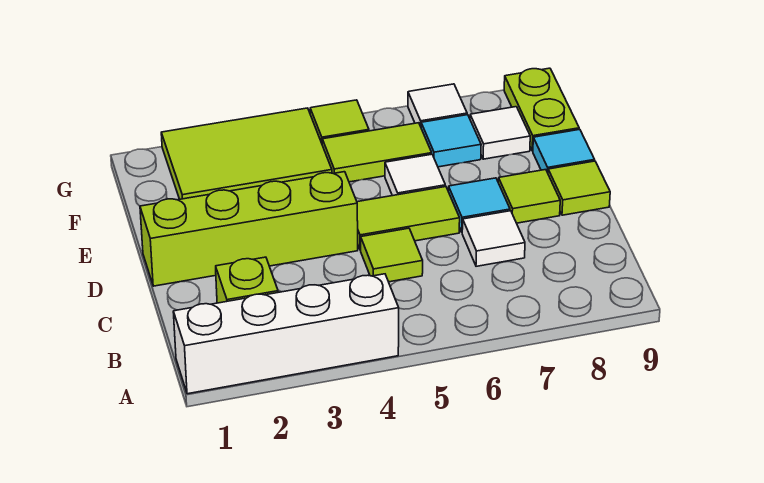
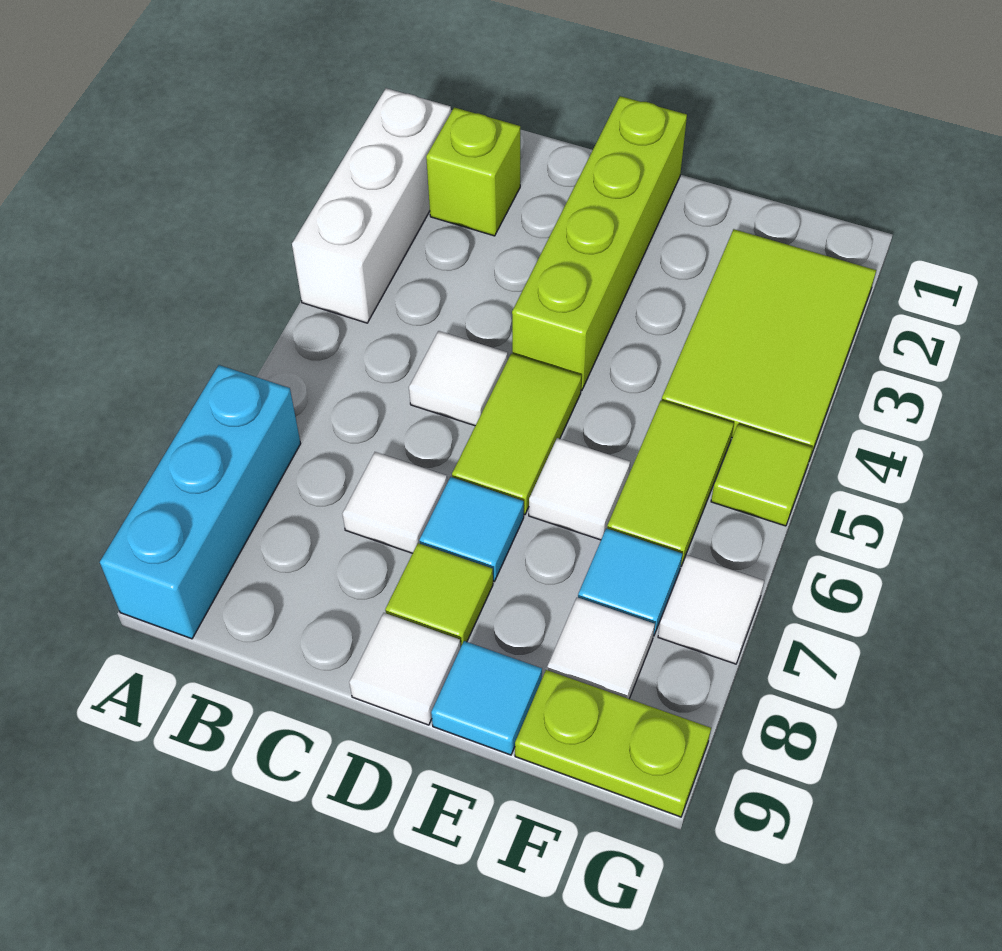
white 1x4 brick [173,274,399,394] -> white 1x3 brick [292,88,451,323]
none -> cyan 1x3 brick [100,365,301,639]
lime 1x1 tile [361,228,423,282] -> white 1x1 tile [409,331,508,426]
lime 1x1 tile [548,161,610,215] -> white 1x1 tile [349,613,461,725]

